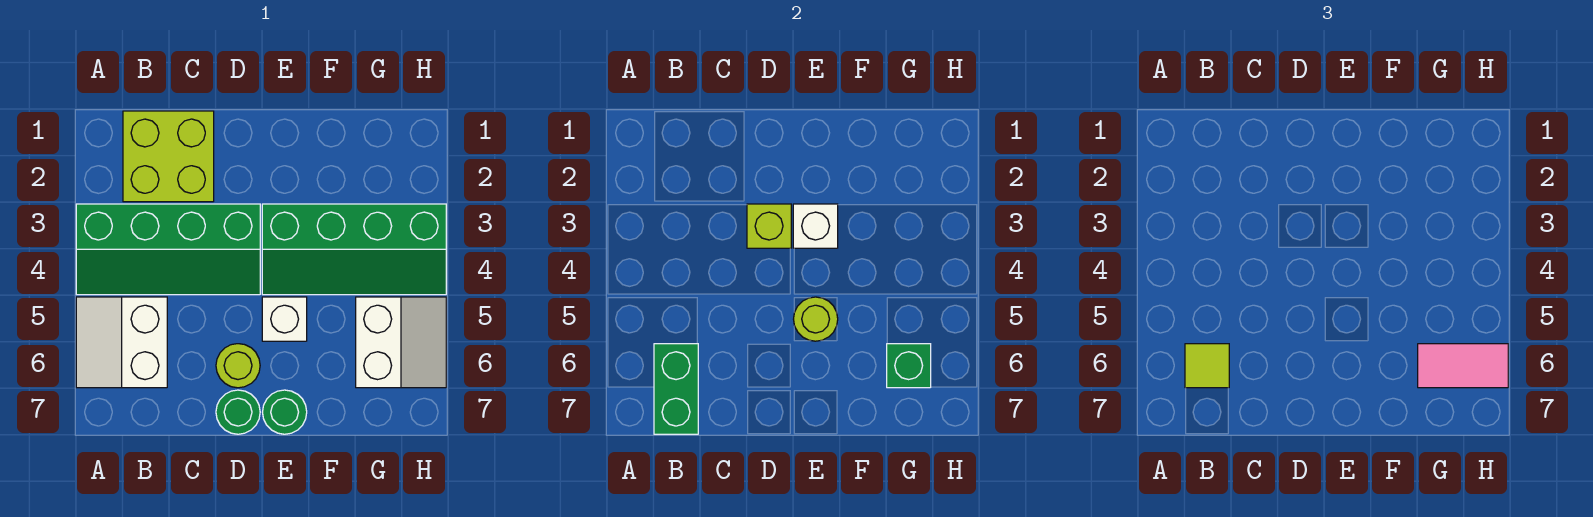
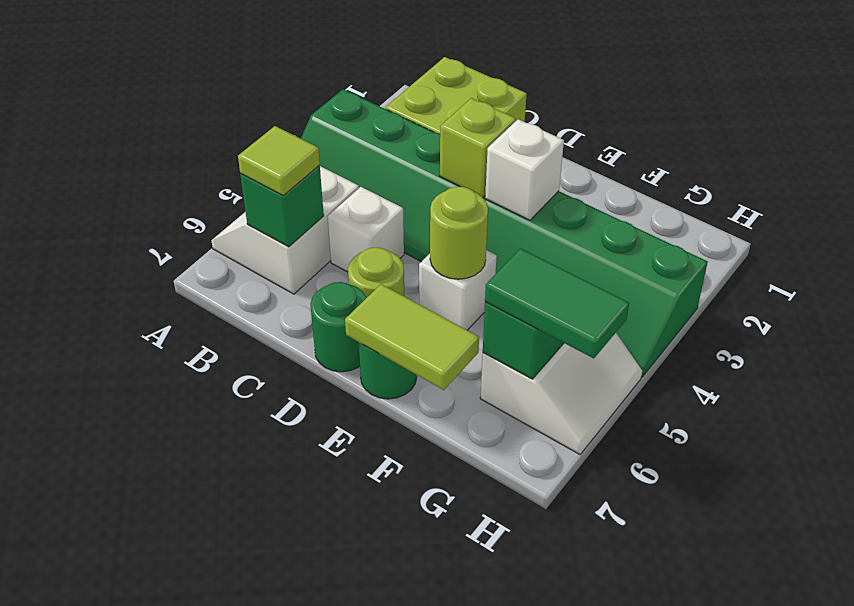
green 1x2 brick [654,344,698,434] -> green 1x1 brick [240,165,324,247]
none -> white 1x1 brick [328,187,404,272]
none -> lime 1x2 tile [345,284,479,390]
pink 1x2 tile [1418,344,1508,388] -> green 1x2 tile [485,248,629,358]

